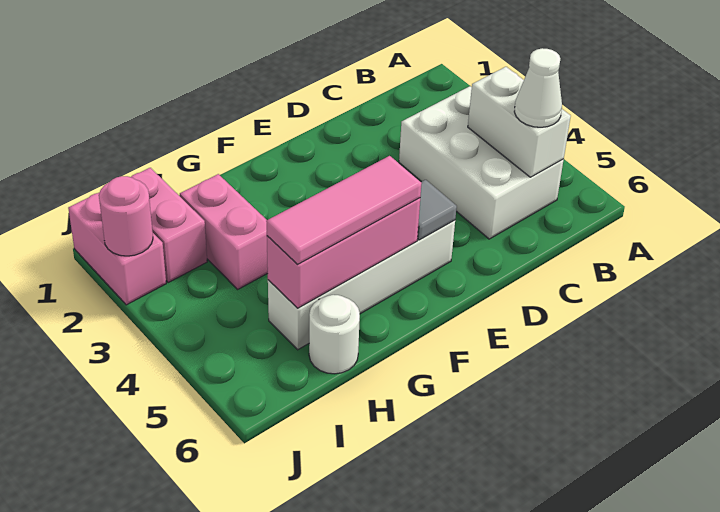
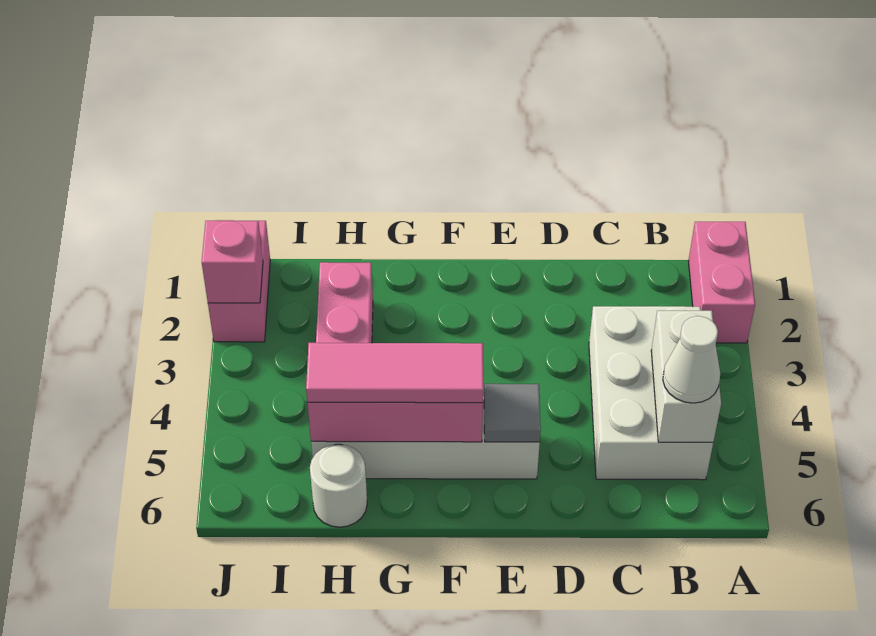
pink 1x2 brick [131,168,207,282] -> pink 1x2 brick moved to [689,222,755,343]
pink 1x1 round brick [99,176,153,256] -> pink 1x1 brick [202,221,263,303]

